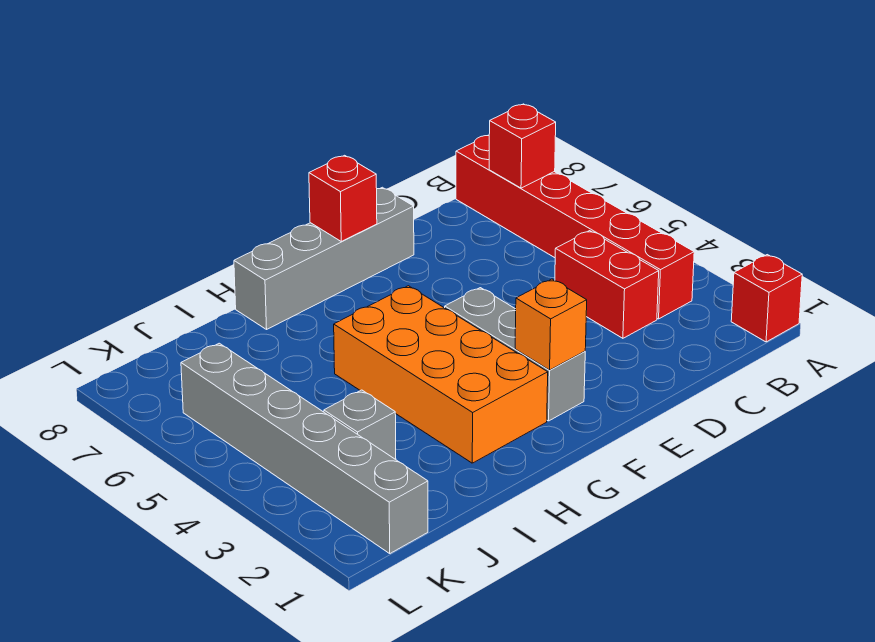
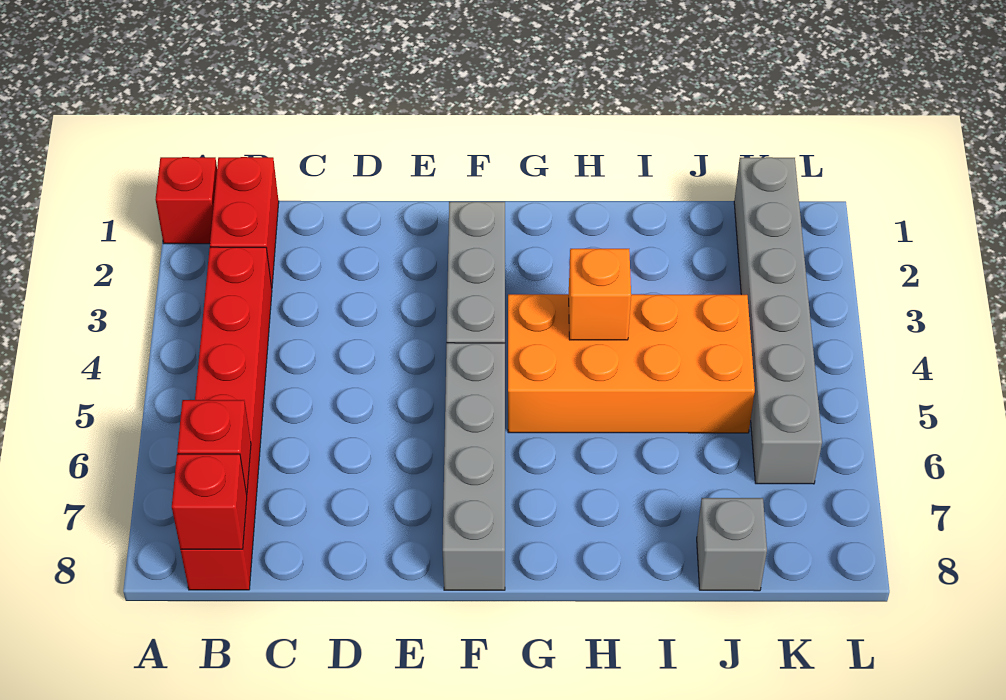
red 1x2 brick [555,231,659,338] -> red 1x2 brick moved to [210,157,279,288]
grey 1x4 brick [234,187,414,329] -> grey 1x4 brick turned to [443,343,505,590]
orange 1x1 brick [515,279,587,370] -> orange 1x1 brick moved to [569,249,631,340]
red 1x1 brick [309,155,377,241] -> red 1x1 brick moved to [172,454,247,549]
orange 2x4 brick [334,286,548,463] -> orange 2x4 brick turned to [508,294,755,433]
grey 1x1 brick [324,390,396,460] -> grey 1x1 brick moved to [697,498,767,591]

